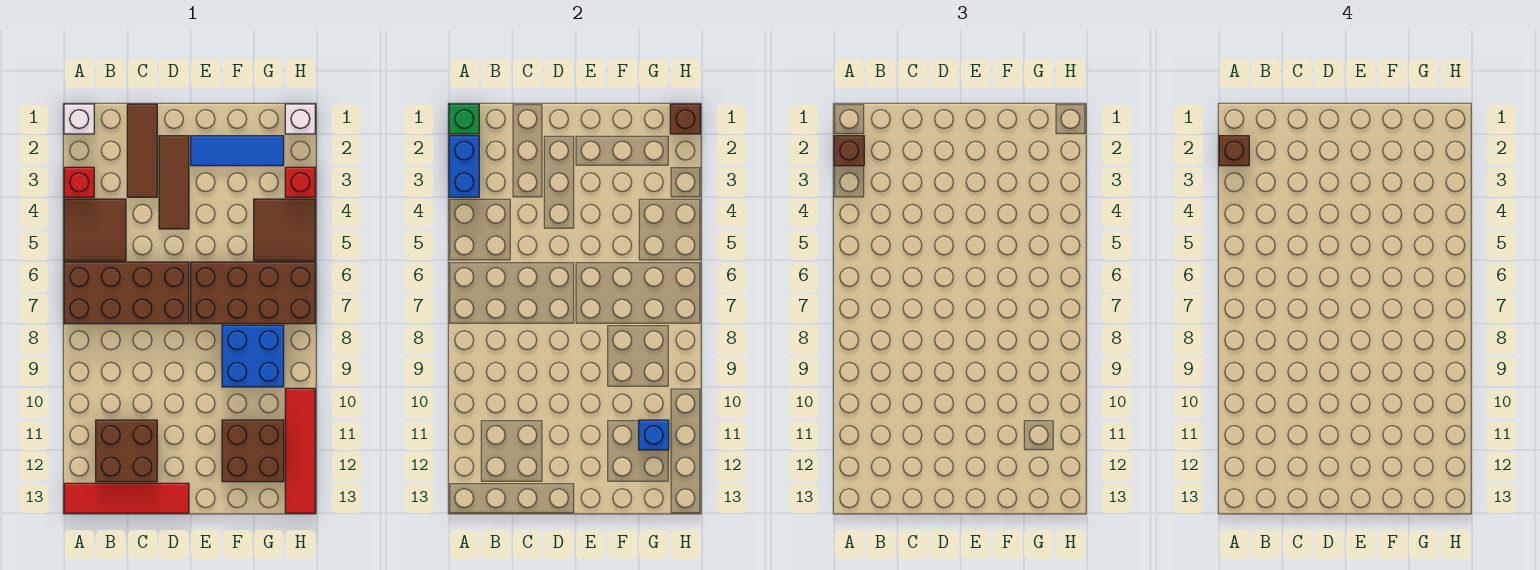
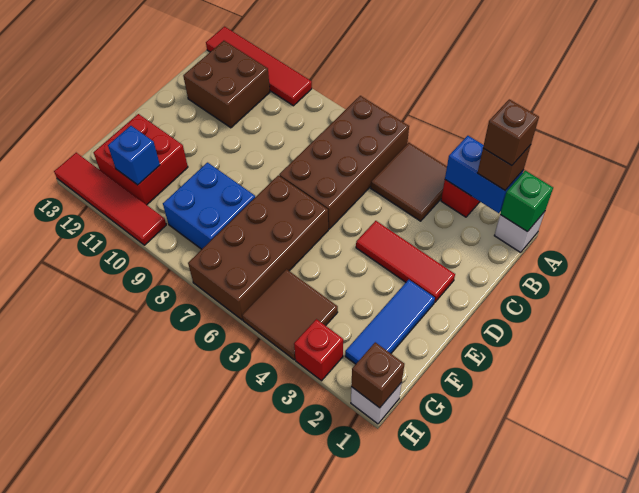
red 1x4 tile [64,483,189,513] -> red 1x4 tile turned to [206,27,312,106]
brown 1x3 tile [127,104,157,197] -> none
brown 1x3 tile [159,136,189,229] -> red 1x3 tile [356,221,455,302]
brown 2x2 brick [222,420,284,482] -> red 2x2 brick [94,114,188,205]

